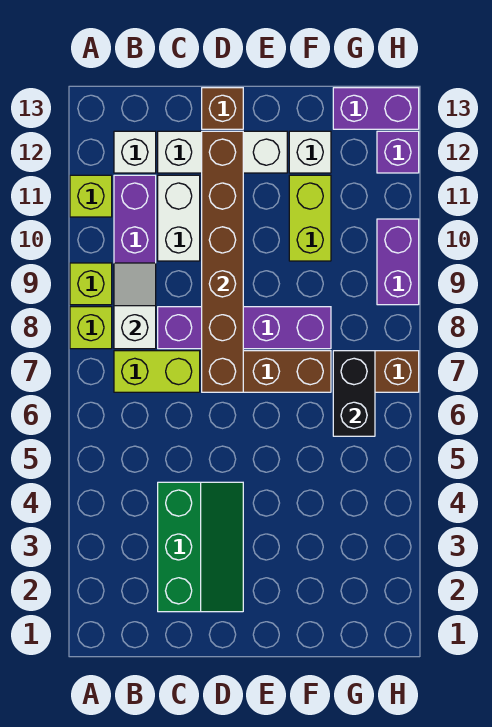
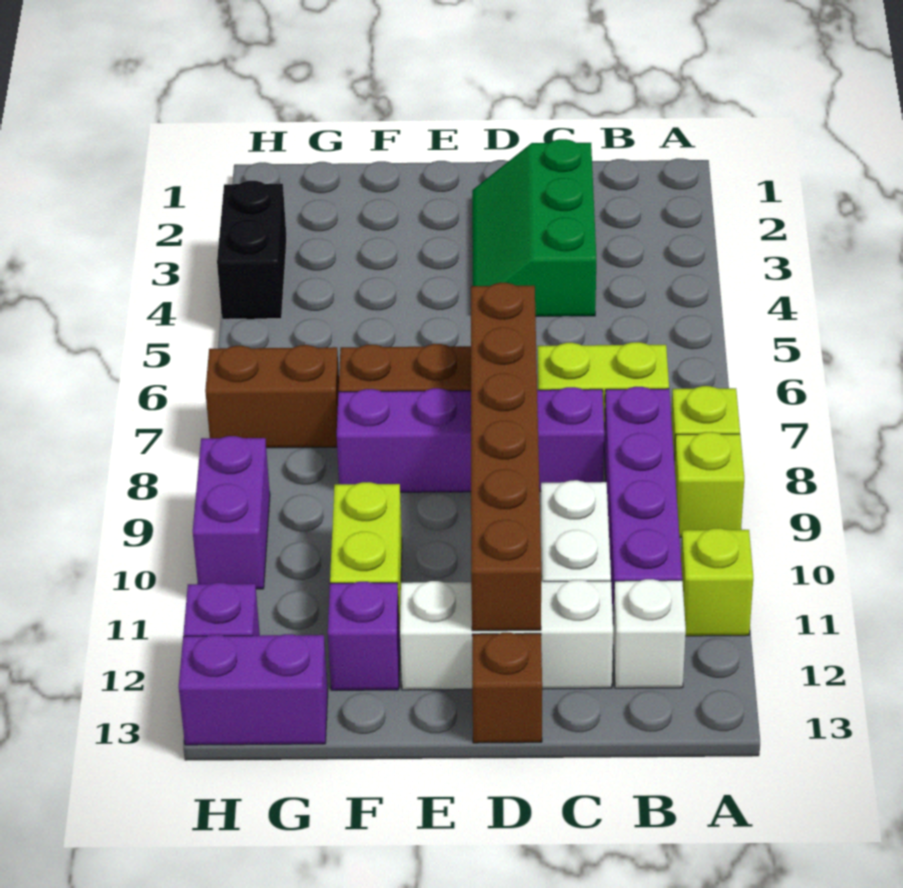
white 1x2 slope [114,263,156,349] -> none
white 1x1 brick [289,131,331,173] -> purple 1x1 brick [328,582,400,690]
black 1x2 brick [333,351,375,436] -> black 1x2 brick moved to [217,181,287,319]

